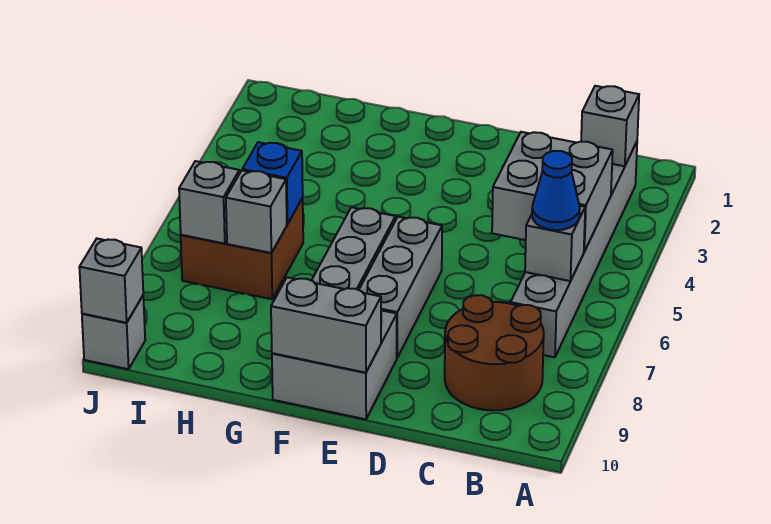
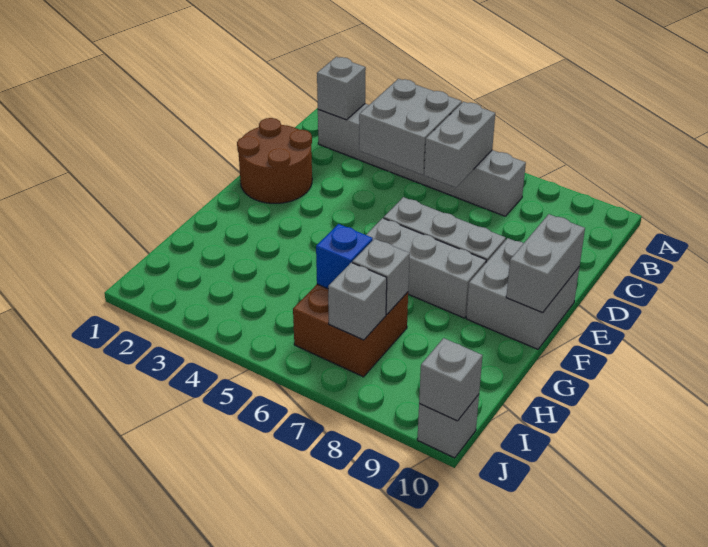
grey 1x1 brick [525,206,585,281] -> grey 1x2 brick [424,102,495,188]
blue 1x1 cone [532,151,580,230] -> none
brown 2x2 round brick [445,295,544,410] -> brown 2x2 round brick moved to [237,118,312,203]

